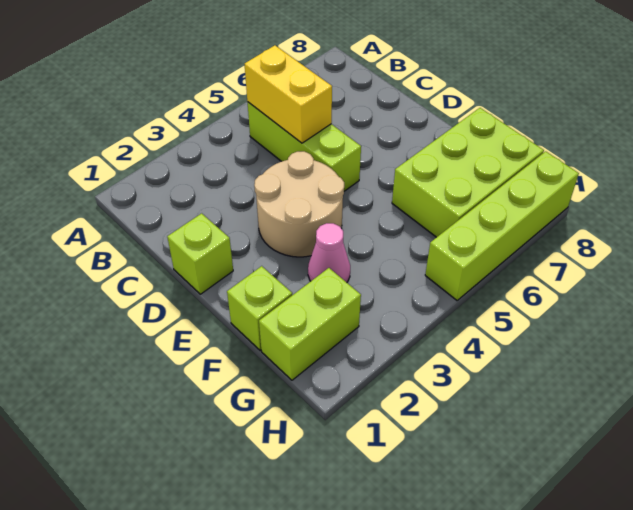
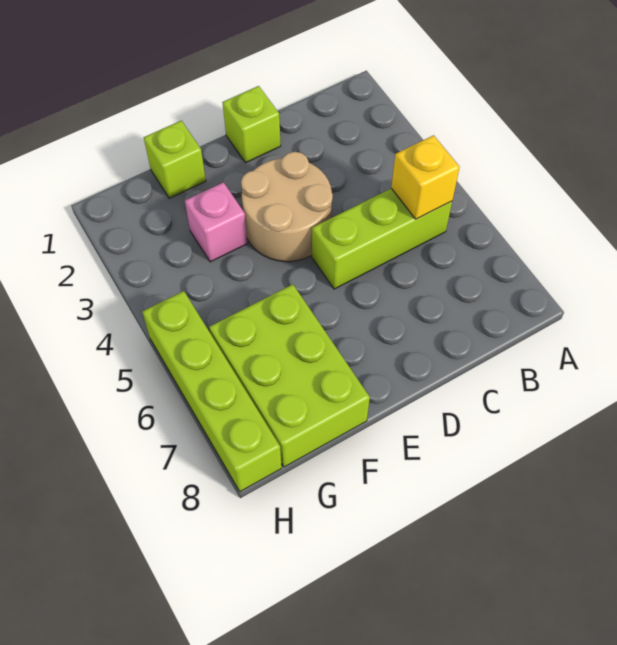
yellow 1x2 brick [245,45,332,143] -> yellow 1x1 brick [391,135,460,219]
pink 1x1 cone [308,223,350,282] -> pink 1x1 brick [185,182,248,262]
lime 1x2 brick [259,268,361,380] -> none

